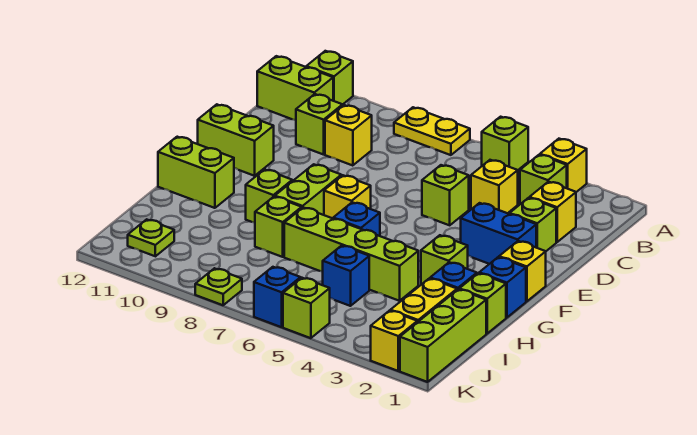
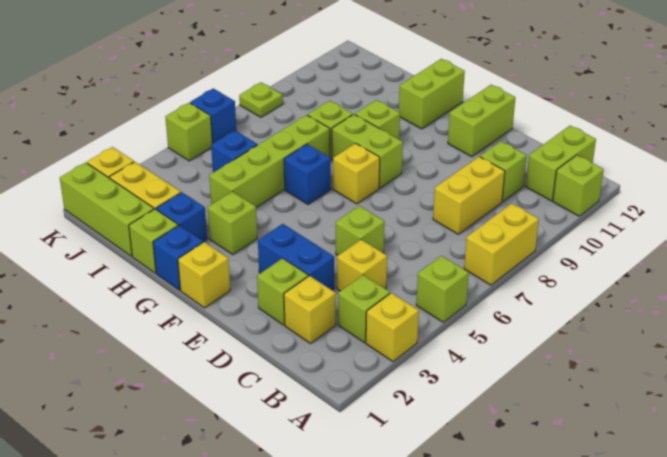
yellow 1x2 plate [394,107,470,155] -> yellow 1x2 brick [464,203,539,285]
yellow 1x1 brick [325,105,372,166] -> yellow 1x2 brick [433,157,505,234]
blue 1x2 brick [461,203,536,264] -> blue 1x2 brick turned to [258,224,334,290]
lime 1x1 plate [128,219,174,256] -> none

